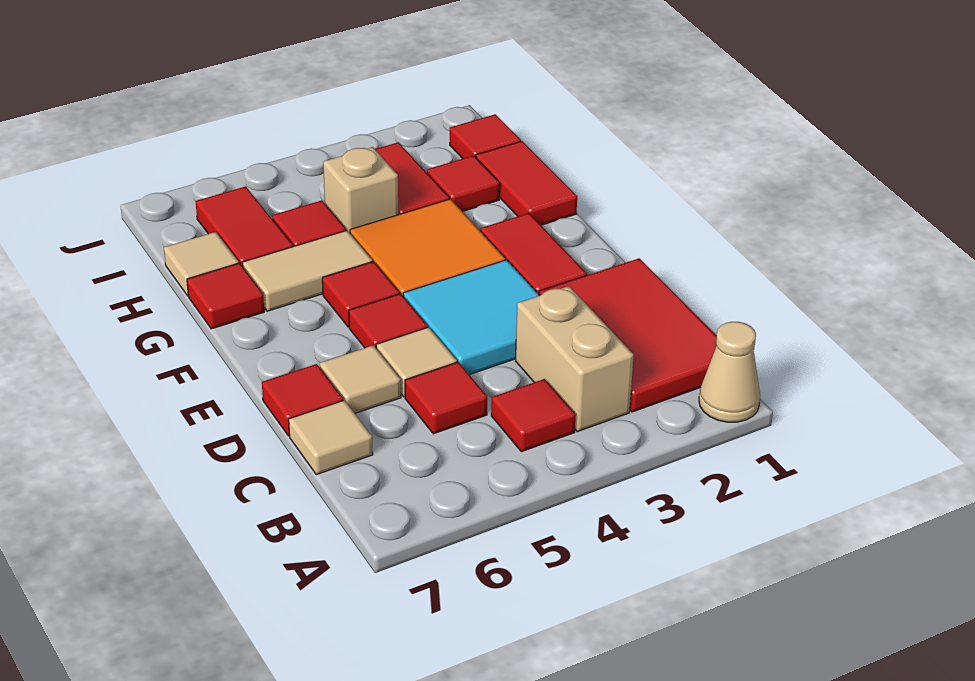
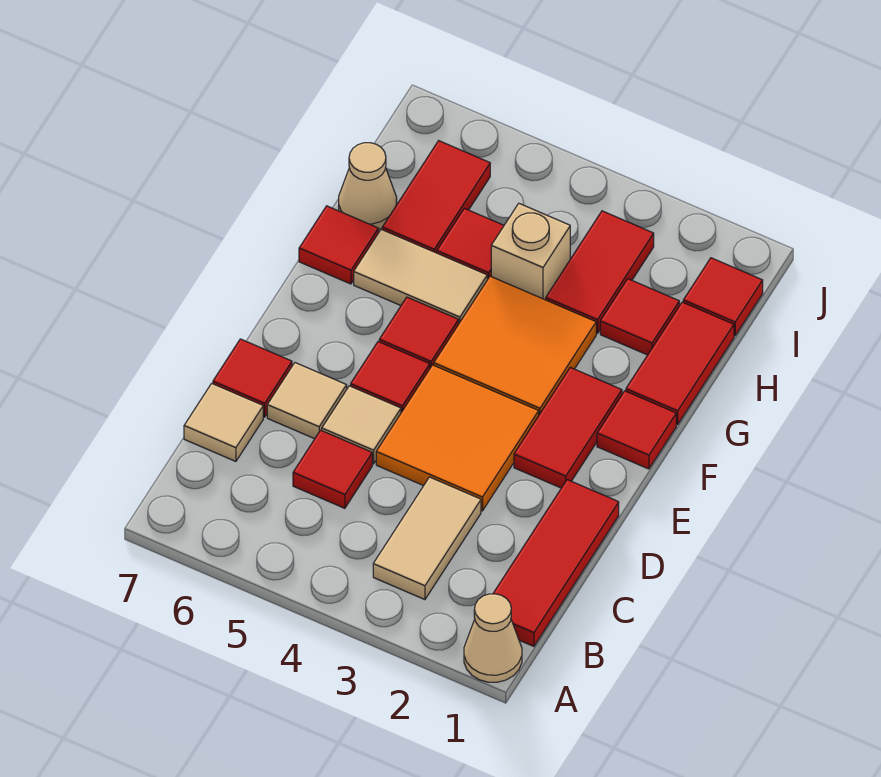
red 2x3 tile [539,258,717,412] -> red 1x3 tile [493,480,619,646]
tan 1x2 brick [516,286,634,432] -> tan 1x2 tile [373,477,481,600]
red 1x1 tile [491,379,576,452] -> red 1x1 tile moved to [597,391,676,469]
cyan 2x2 tile [403,260,540,375] -> orange 2x2 tile [376,365,539,511]
tan 1x1 tile [164,232,239,296] -> tan 1x1 cone [339,143,397,229]

